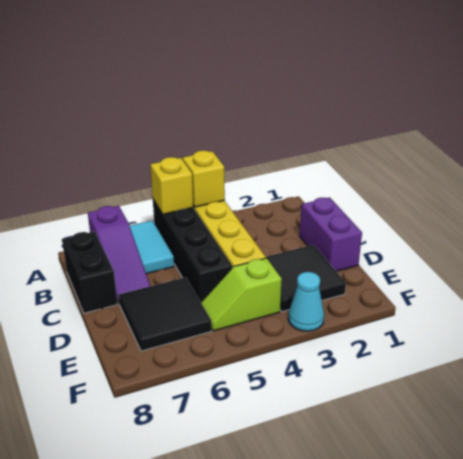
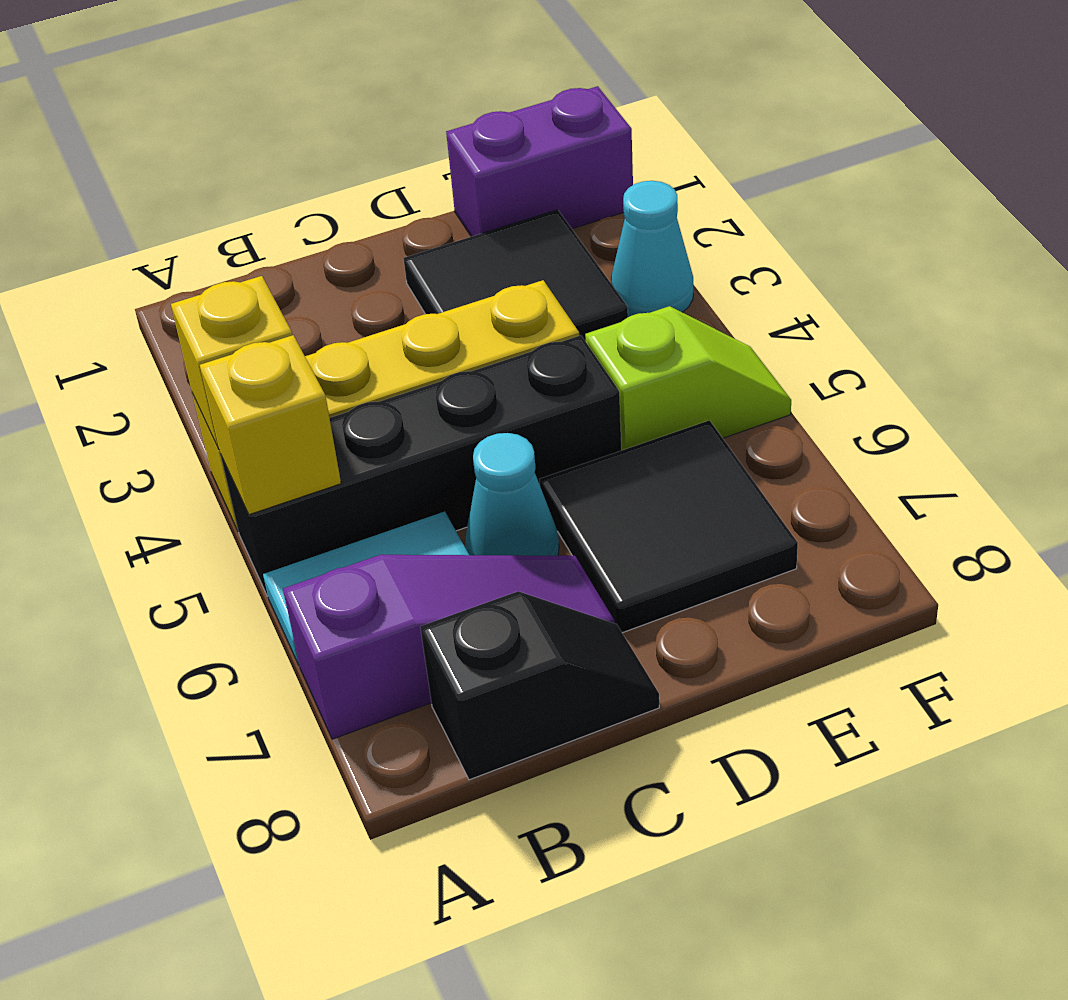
black 1x2 brick [62,231,117,313] -> black 1x2 slope [420,591,659,780]
purple 1x2 brick [300,198,362,271] -> purple 1x2 brick moved to [446,86,633,237]
none -> cyan 1x1 cone [465,433,559,556]
lime 1x2 slope [201,258,282,331] -> lime 1x2 slope turned to [585,306,791,450]

